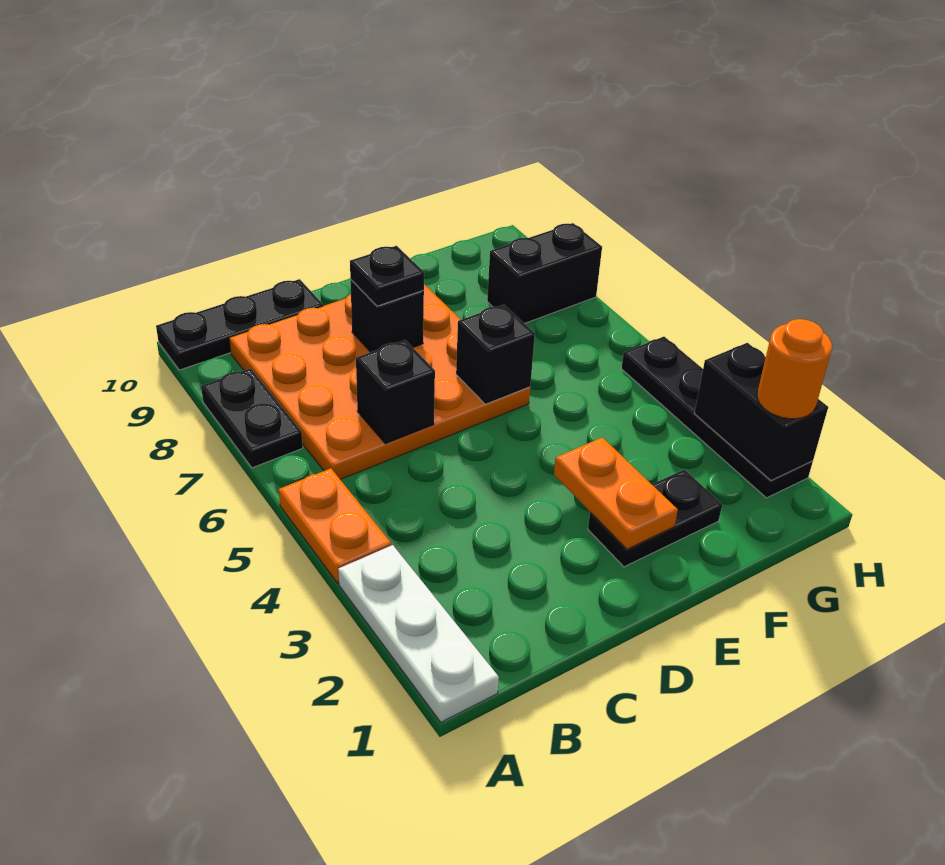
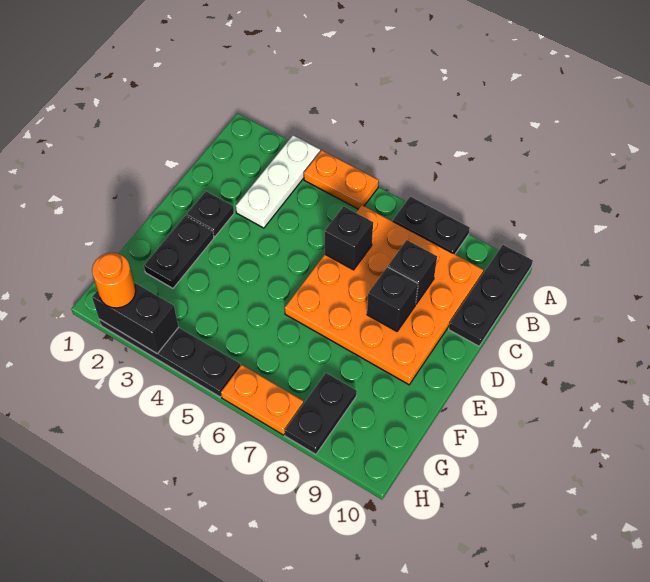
white 1x3 plate [338,545,499,722] -> white 1x3 plate turned to [236,135,320,228]
black 1x1 plate [350,246,424,306] -> black 1x1 plate moved to [186,191,234,237]
orange 1x2 plate [554,437,678,549] -> orange 1x2 plate moved to [221,365,304,435]
black 1x1 brick [456,305,535,404] -> black 1x1 brick moved to [388,240,437,304]
black 1x2 brick [487,223,602,324] -> black 1x2 plate [285,373,357,454]

